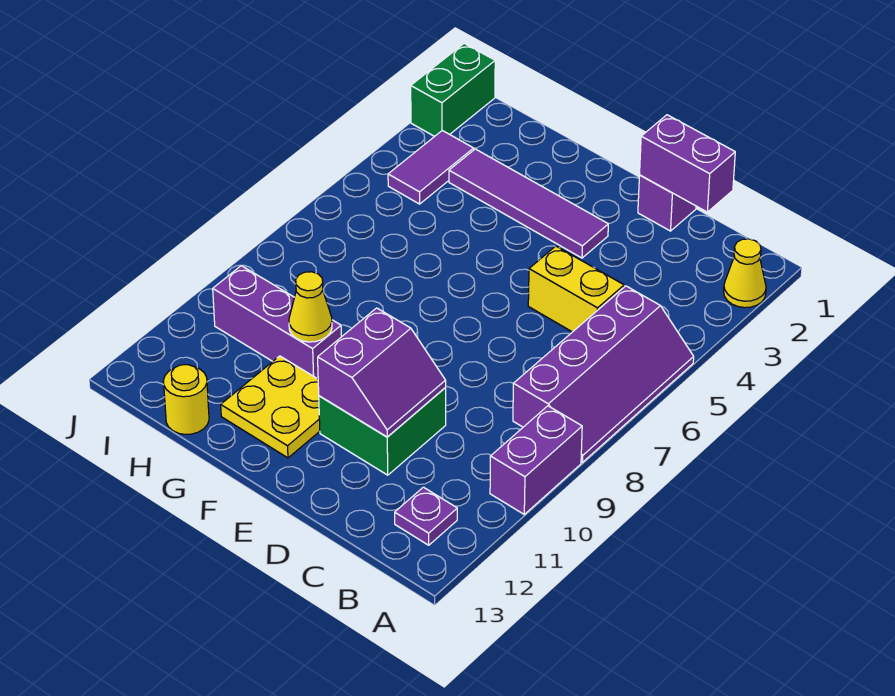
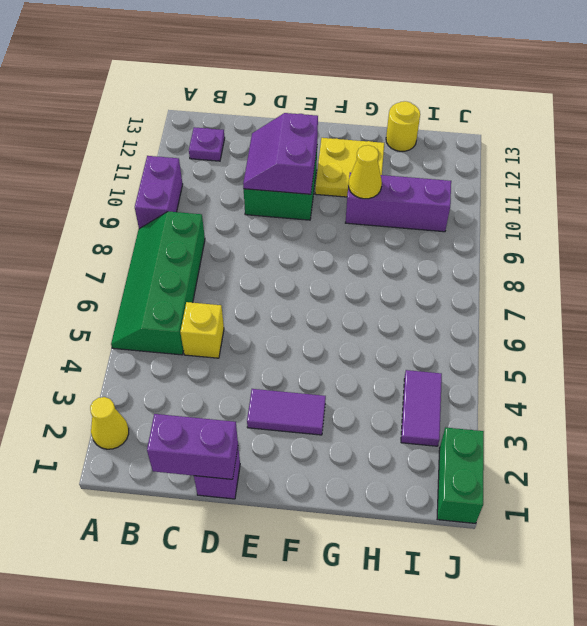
purple 2x4 slope [513,286,694,462] -> green 2x4 slope [111,211,205,355]
yellow 1x2 brick [528,246,624,332] -> yellow 1x1 brick [180,302,224,358]
purple 1x4 tile [449,149,608,258] -> purple 1x2 tile [247,389,326,435]

